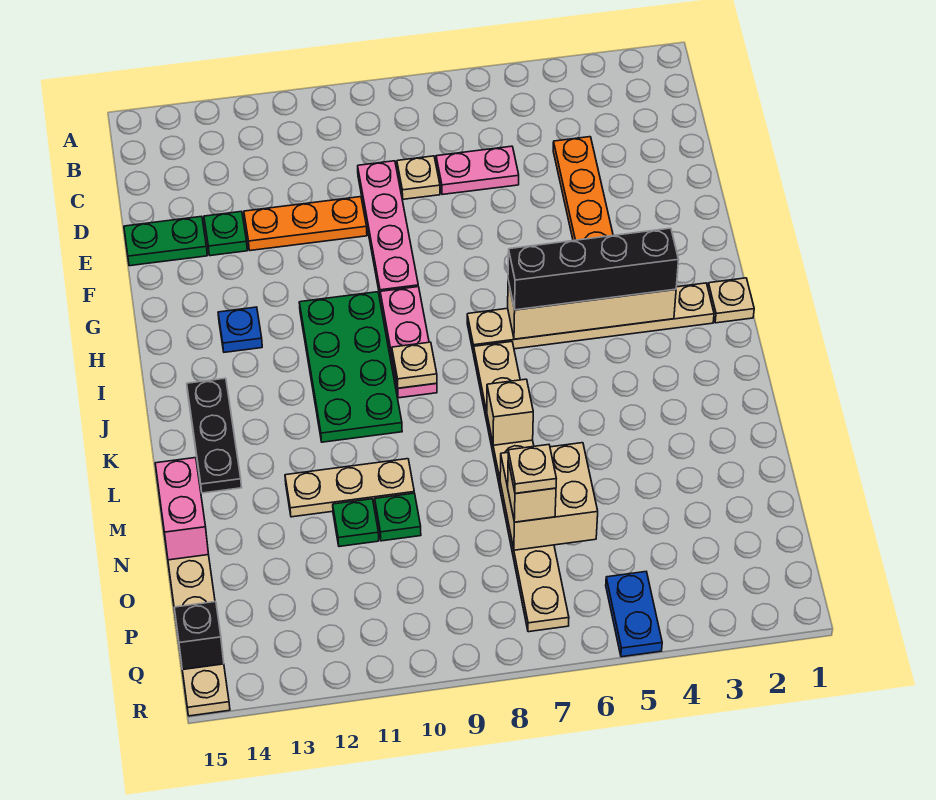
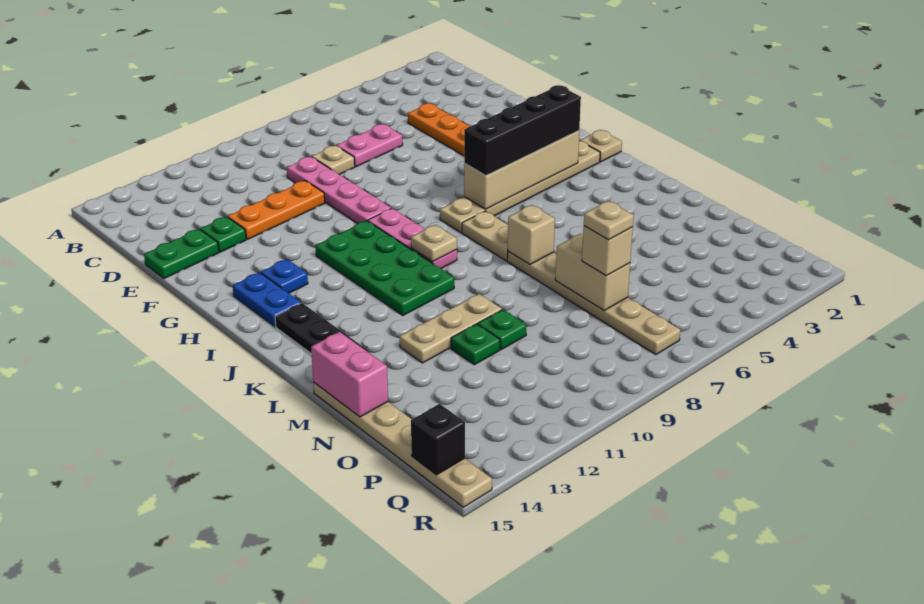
tan 2x2 brick [500,443,598,550] -> tan 1x2 brick [555,234,630,310]
blue 1x2 plate [606,572,662,657] -> blue 1x2 plate moved to [233,272,301,327]

